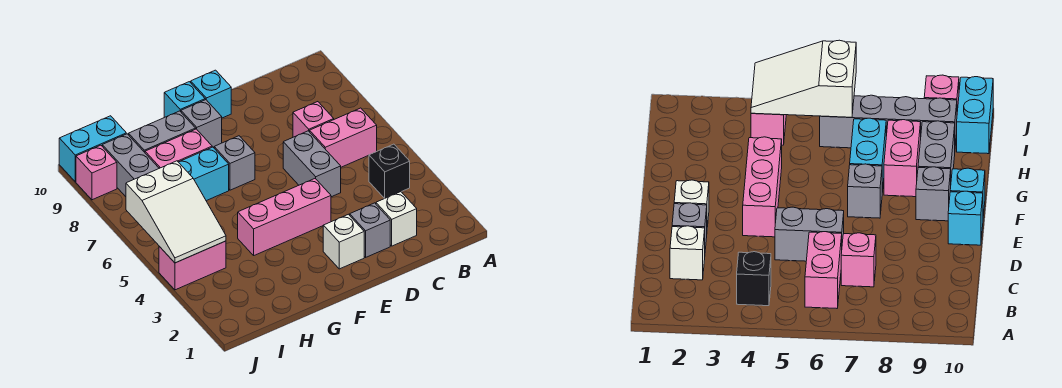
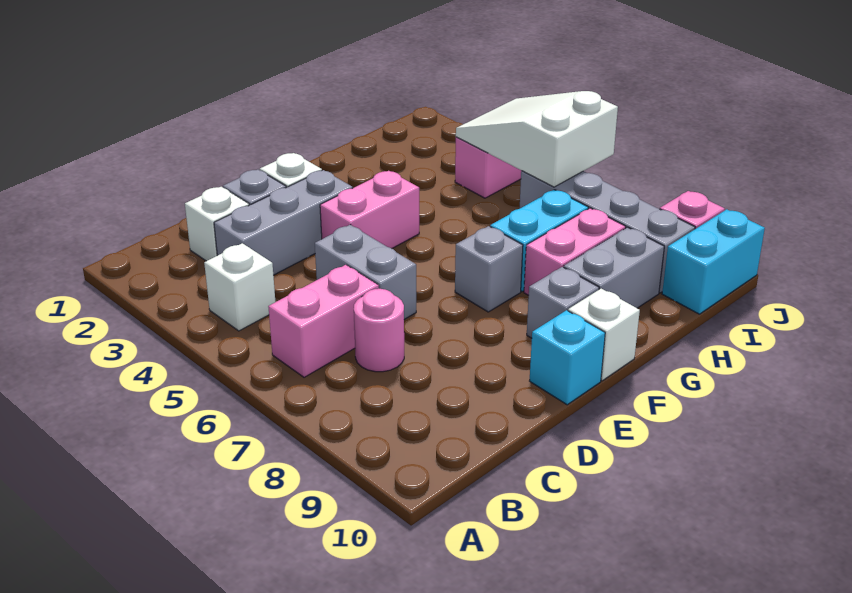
black 1x1 brick [369,144,410,198] -> white 1x1 brick [204,243,275,331]
none -> grey 1x3 brick [214,170,353,275]
pink 1x1 brick [293,102,334,137] -> pink 1x1 round brick [354,289,404,372]
pink 1x3 brick [238,179,331,255] -> pink 1x2 brick [320,171,419,248]
cyan 1x1 brick [164,82,205,117] -> white 1x1 brick [568,289,640,381]

